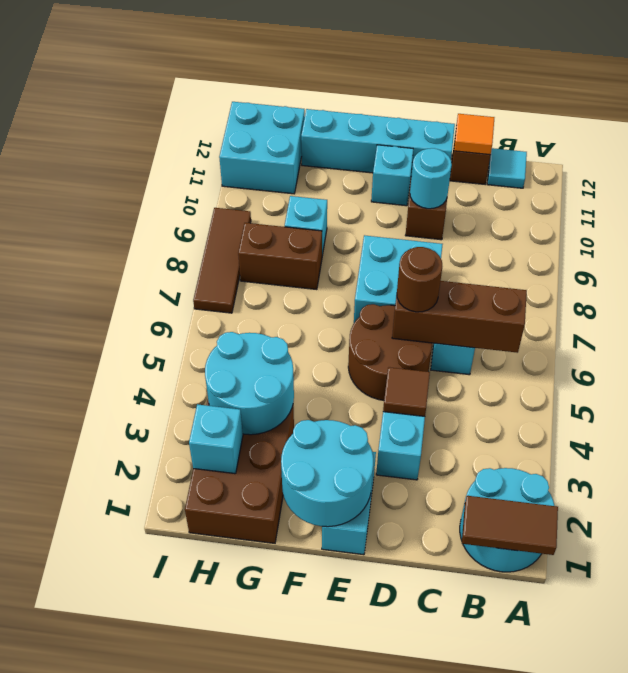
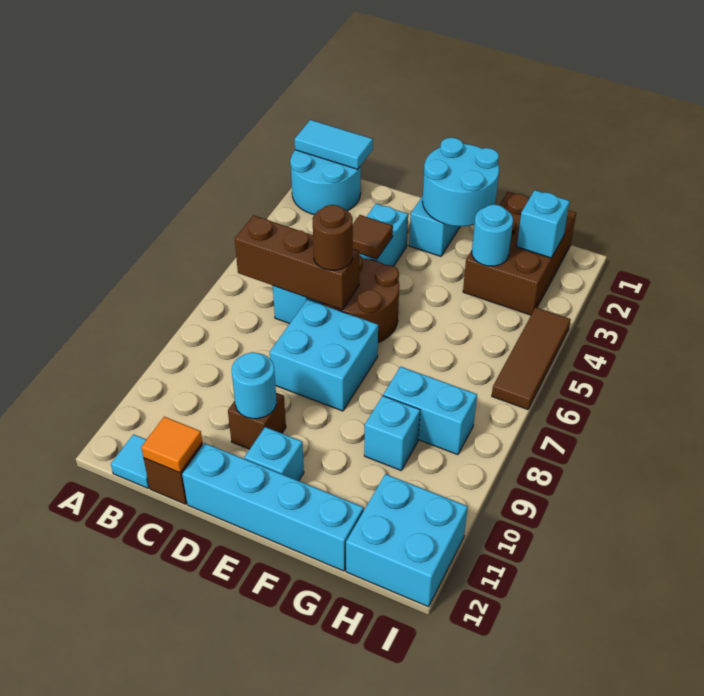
brown 1x2 tile [462,496,558,555] -> cyan 1x2 tile [295,120,373,169]
cyan 2x2 round brick [205,332,294,435] -> cyan 1x1 round brick [472,204,513,266]
brown 1x2 brick [238,223,322,289] -> cyan 1x2 brick [383,367,477,455]
brown 1x3 tile [193,208,251,313] -> brown 1x3 tile moved to [492,307,571,410]

